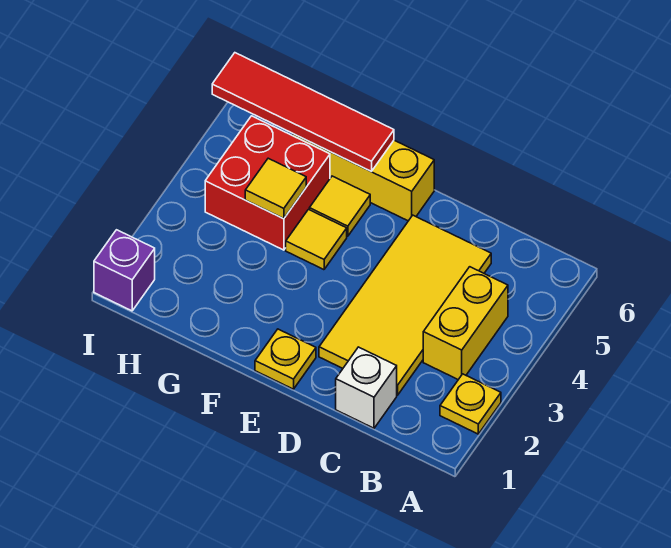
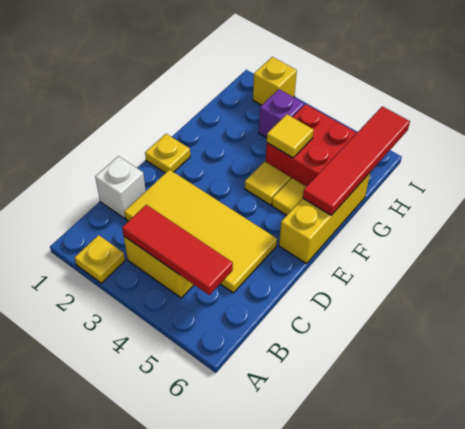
none -> red 1x3 tile [122,205,233,295]
purple 1x1 brick [94,230,155,311] -> purple 1x1 brick moved to [259,89,304,138]
none -> yellow 1x1 brick [253,57,297,105]

